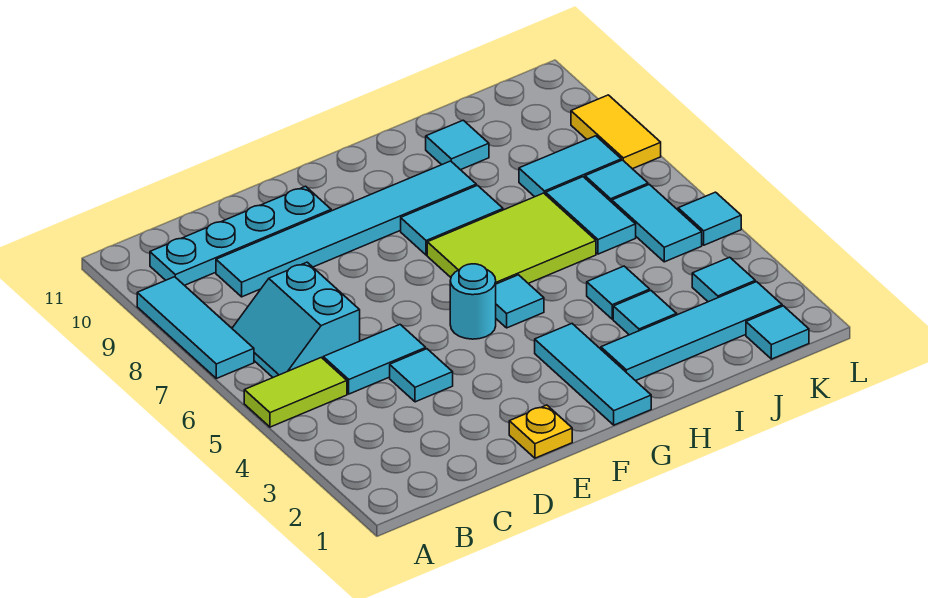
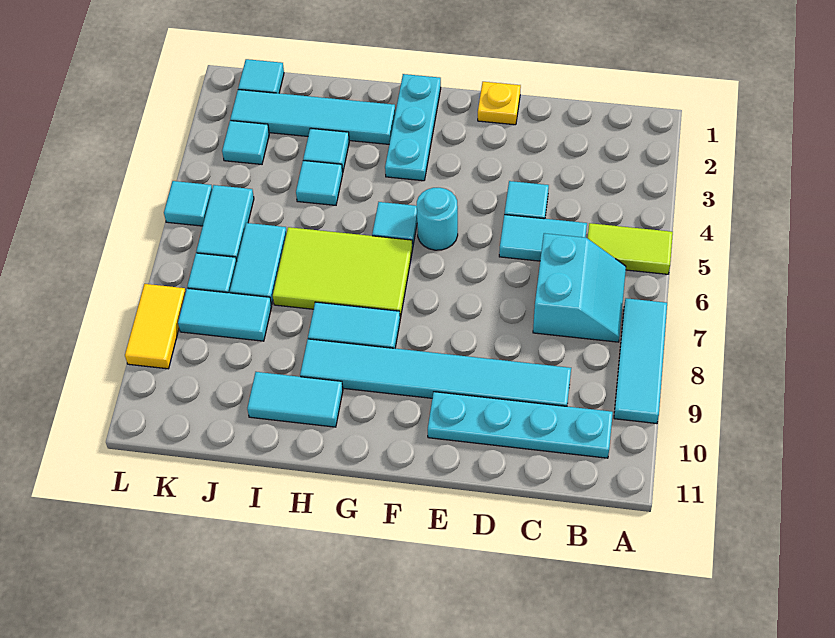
cyan 1x3 tile [535,324,651,425] -> cyan 1x3 plate [385,74,441,181]
cyan 1x1 tile [426,120,489,170] -> cyan 1x2 tile [247,372,343,427]

